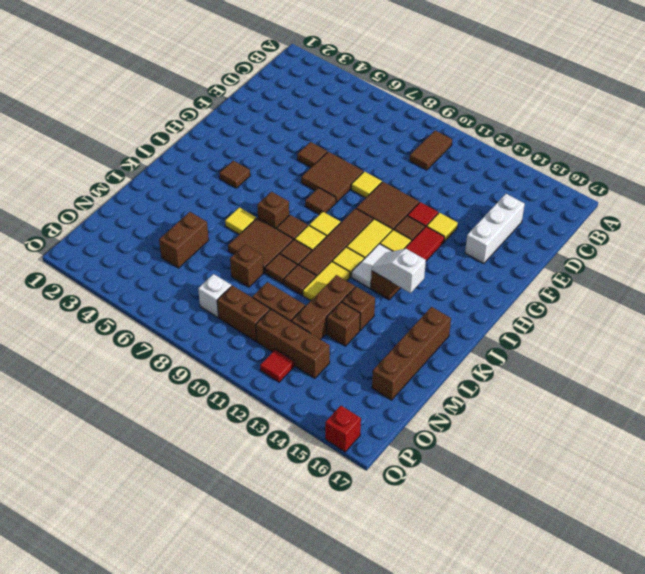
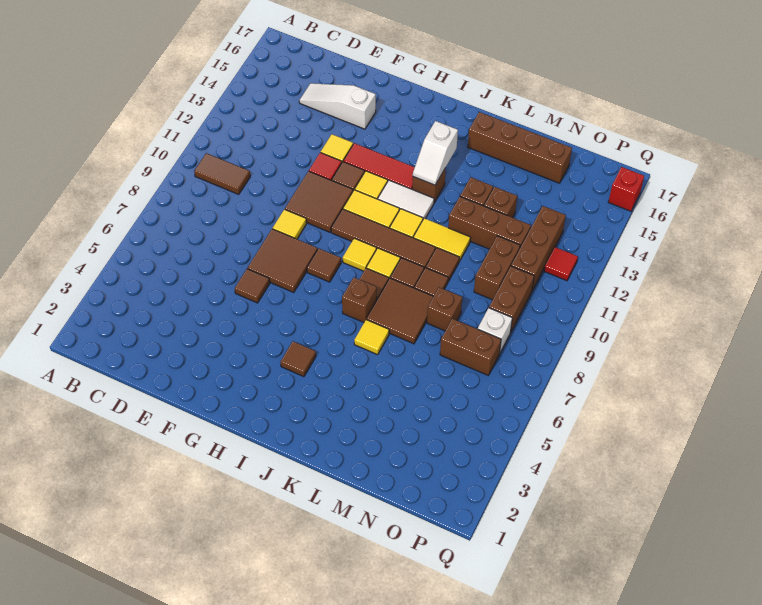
white 1x3 brick [465,194,525,264] -> white 1x3 slope [299,83,376,129]
brown 1x2 brick [159,212,209,268] -> brown 1x2 brick moved to [440,319,501,375]

